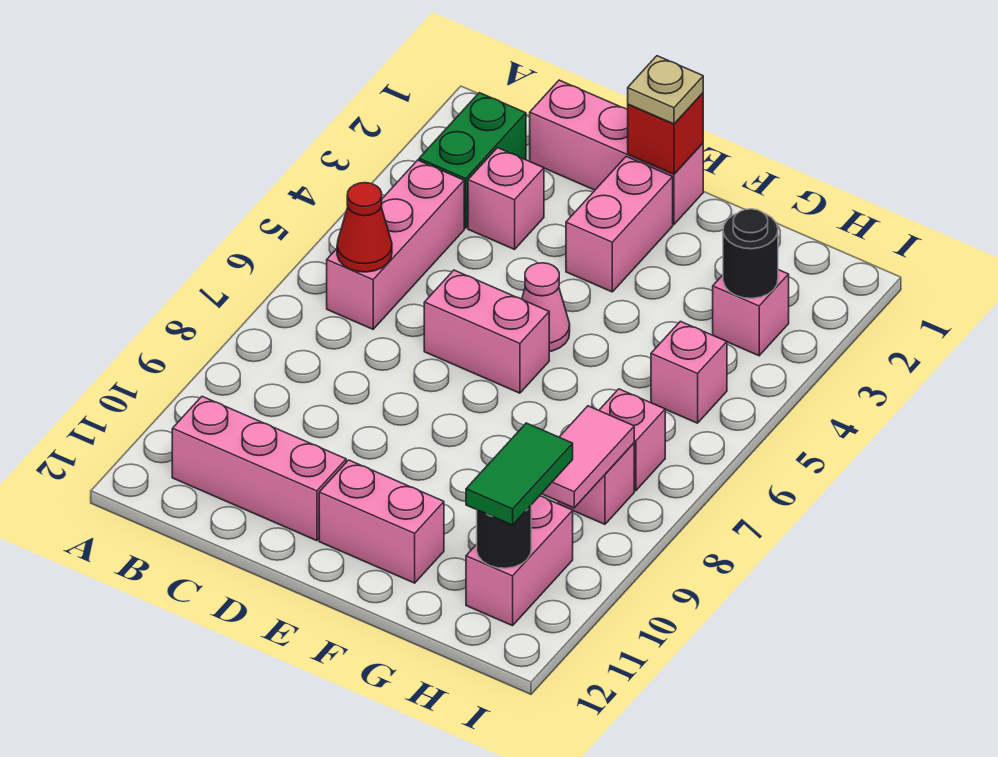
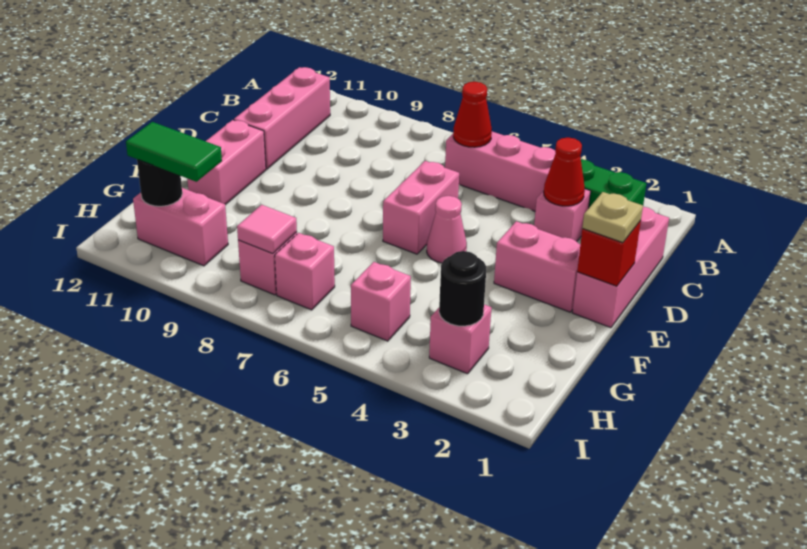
none -> red 1x1 cone [544,138,585,206]
pink 1x2 tile [542,406,634,508] -> pink 1x1 tile [237,205,297,253]

